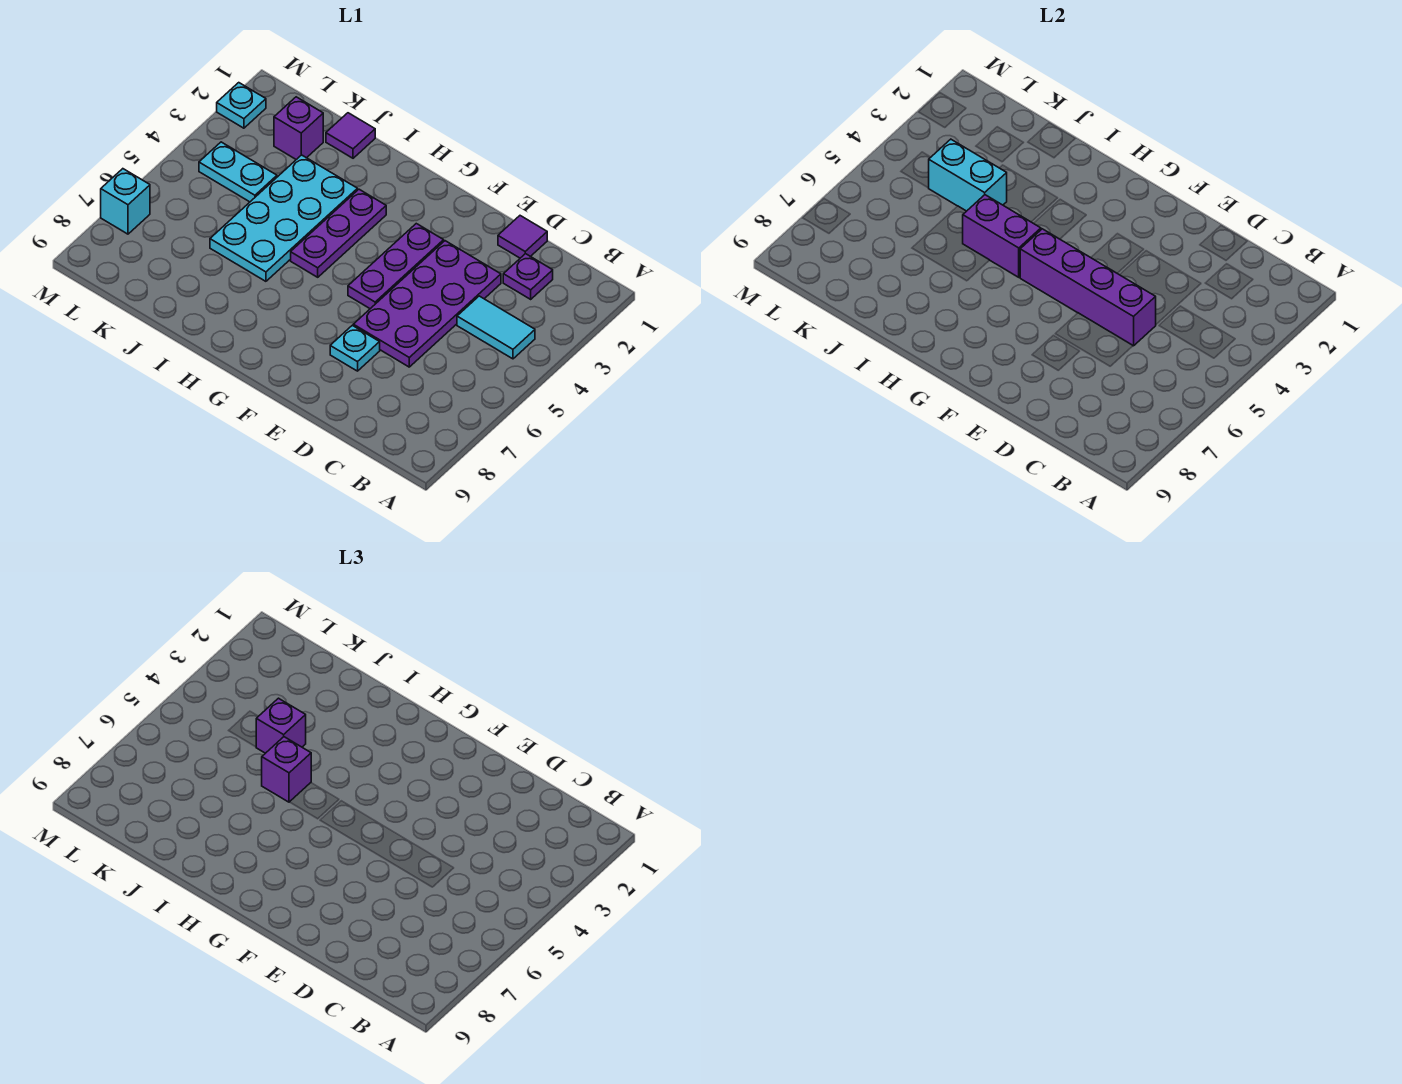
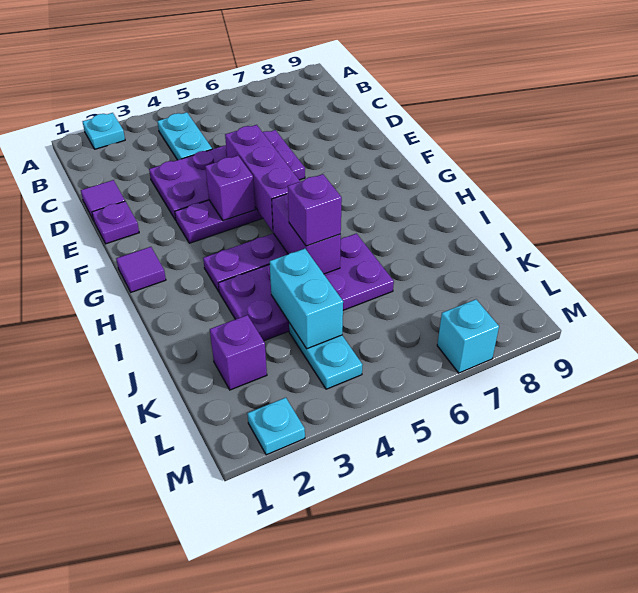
cyan 1x2 tile [457,296,535,359] -> cyan 1x2 plate [157,112,212,160]
purple 1x1 plate [503,254,553,299] -> purple 1x1 plate moved to [92,201,139,244]
purple 1x4 brick [1020,229,1156,346] -> purple 1x3 brick [225,125,300,232]
cyan 1x1 plate [330,325,380,371] -> cyan 1x1 plate moved to [83,113,125,149]
cyan 2x4 plate [210,155,358,281] -> purple 2x4 plate [218,233,394,341]
purple 1x1 tile [326,113,375,158] -> purple 1x1 tile moved to [116,247,166,292]
purple 1x1 brick [256,698,306,753] -> purple 1x1 brick moved to [205,156,255,221]

